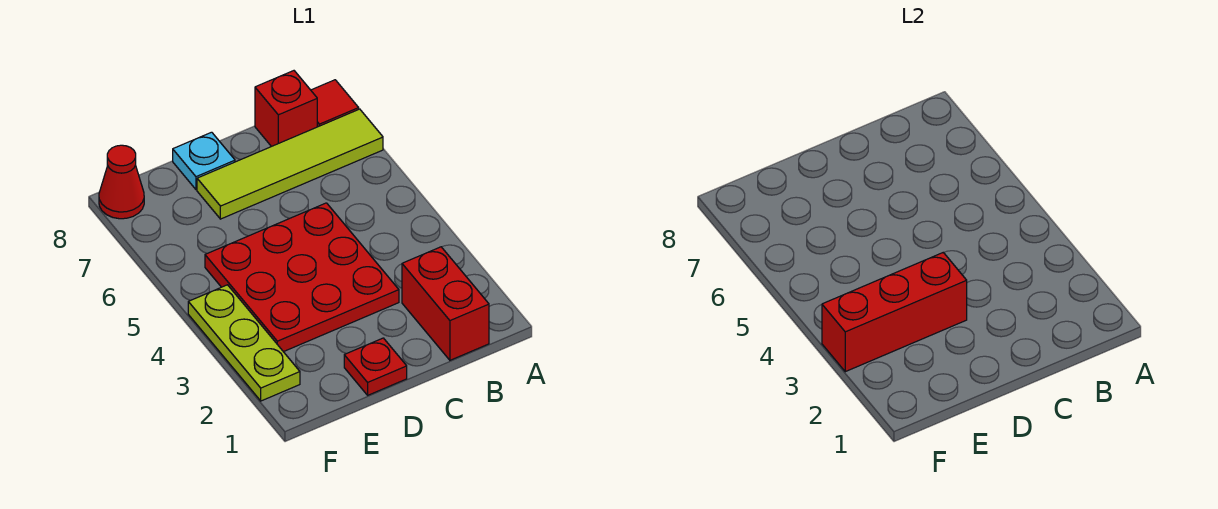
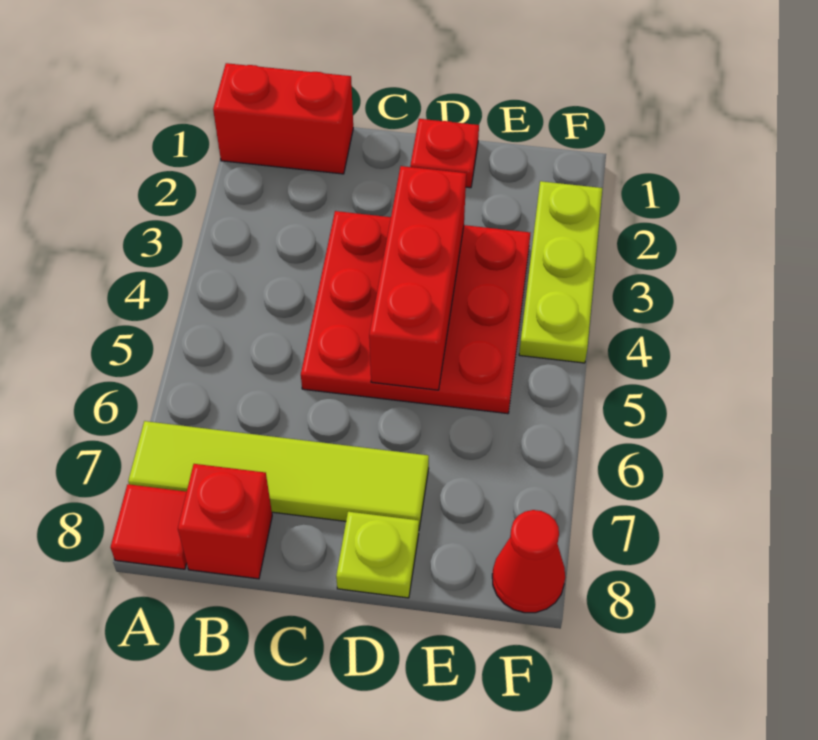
red 1x2 brick [402,247,489,360] -> red 1x2 brick turned to [213,63,353,174]
red 1x3 brick [822,252,967,372] -> red 1x3 brick turned to [369,166,466,390]
cyan 1x1 plate [173,132,235,190] -> lime 1x1 plate [336,512,419,598]

